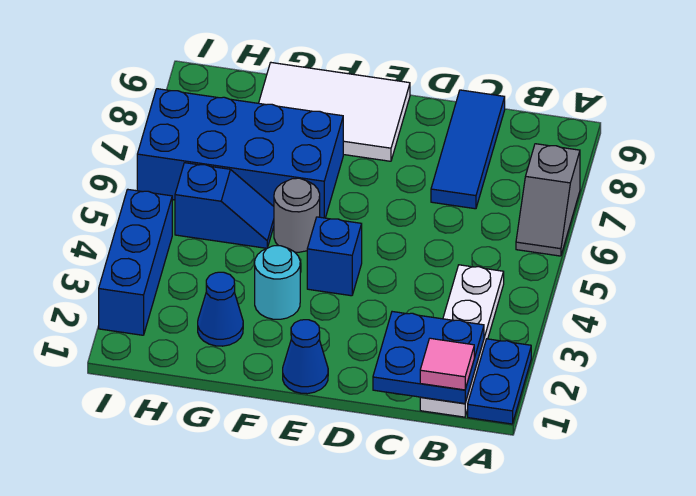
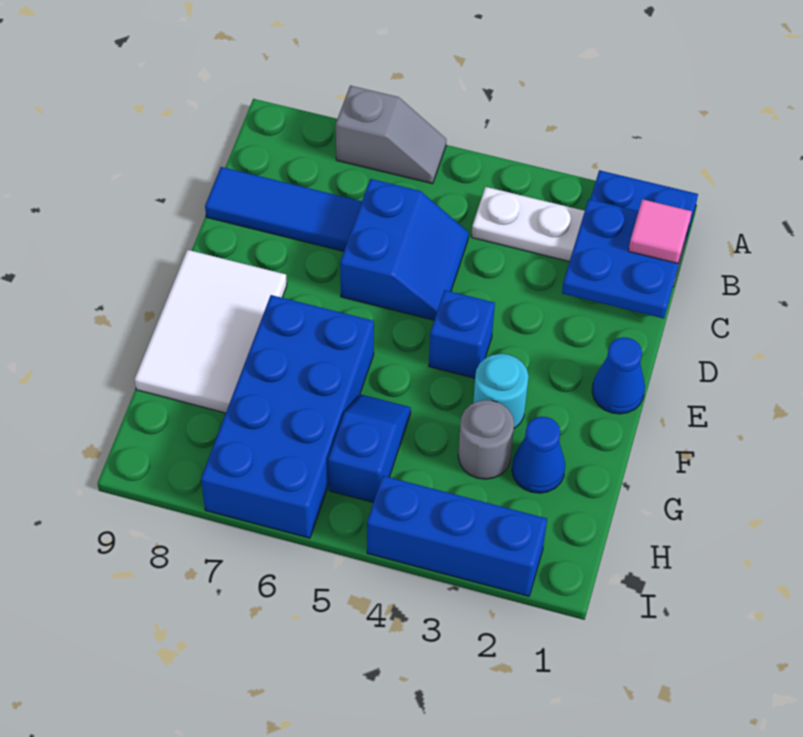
none -> blue 2x2 slope [340,179,469,320]
grey 1x1 round brick [274,178,320,252] -> grey 1x1 round brick moved to [458,400,514,479]

